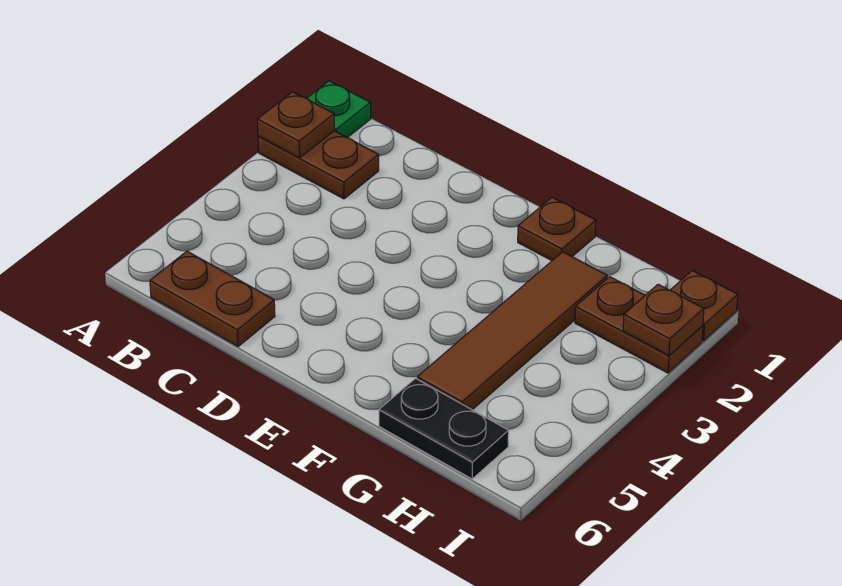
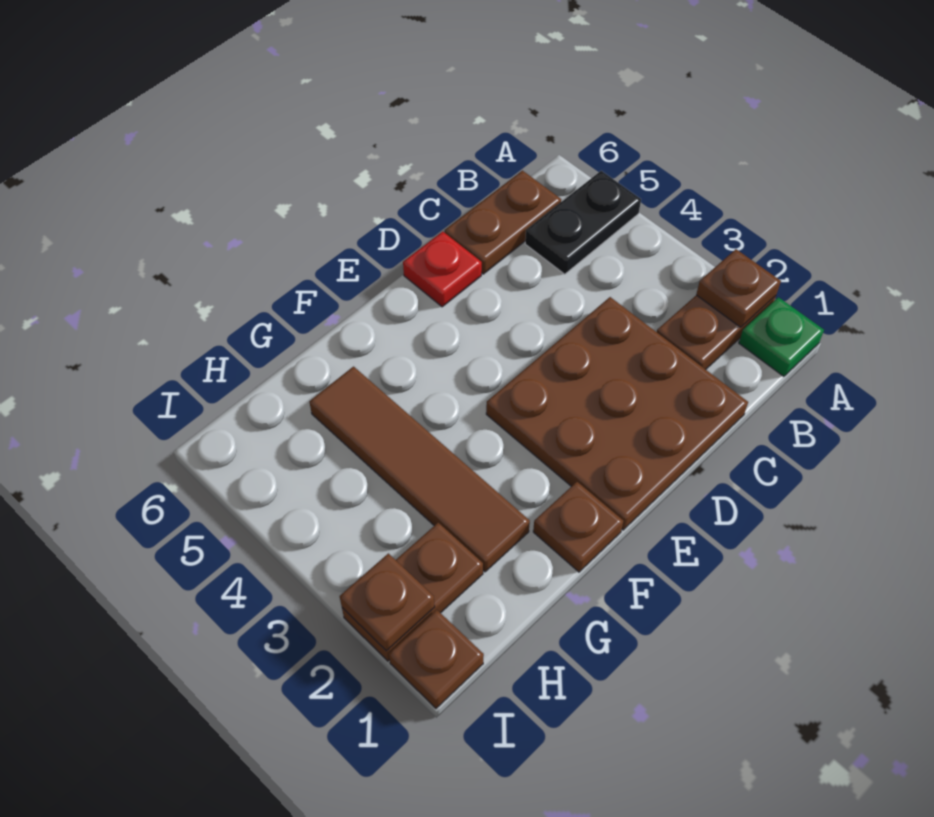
none -> brown 3x3 plate [486,297,748,530]
none -> red 1x1 plate [403,232,482,307]
black 1x2 plate [379,378,509,479] -> black 1x2 plate moved to [525,171,641,274]

